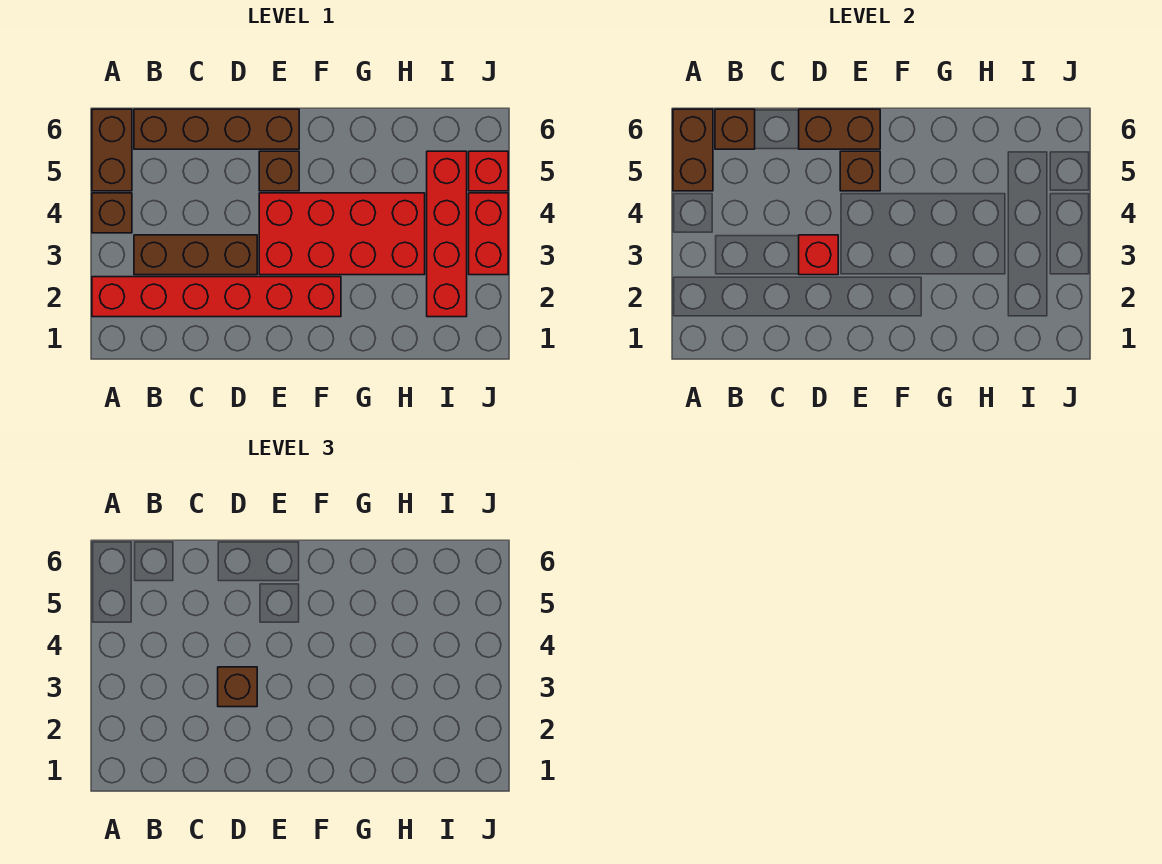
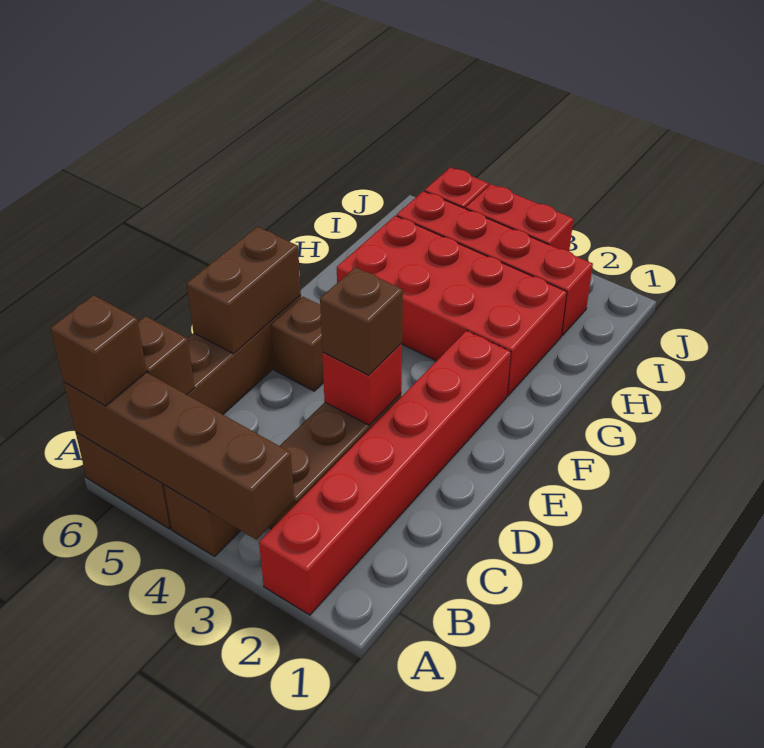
brown 1x2 brick [673,109,713,191] -> brown 1x4 brick [63,372,294,540]
red 2x4 brick [259,193,425,275] -> red 2x4 brick turned to [337,216,567,396]
brown 1x1 brick [840,151,880,191] -> brown 1x1 brick moved to [50,295,147,406]

